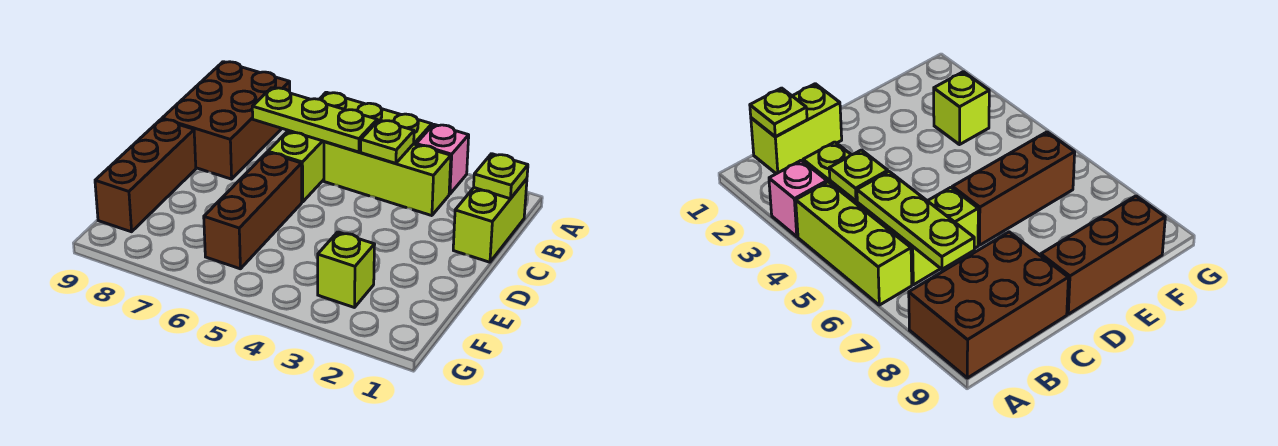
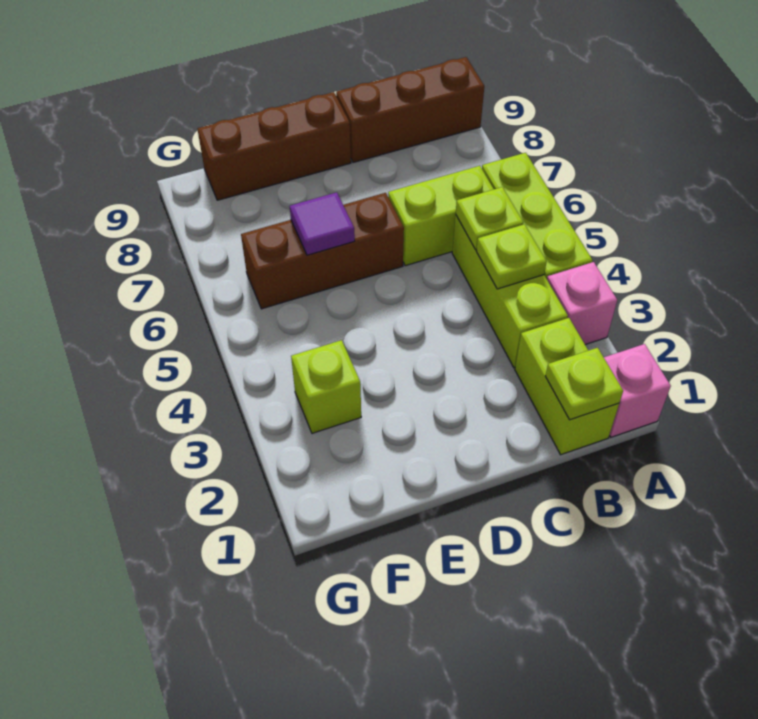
none -> pink 1x1 brick [604,344,671,437]
brown 2x3 brick [162,62,290,179] -> brown 1x3 brick [336,57,484,163]
lime 1x2 brick [453,179,527,262] -> lime 1x2 brick turned to [515,318,619,455]
lime 1x3 plate [252,88,377,152] -> lime 1x1 plate [456,187,523,250]
none -> purple 1x1 tile [290,192,355,255]

